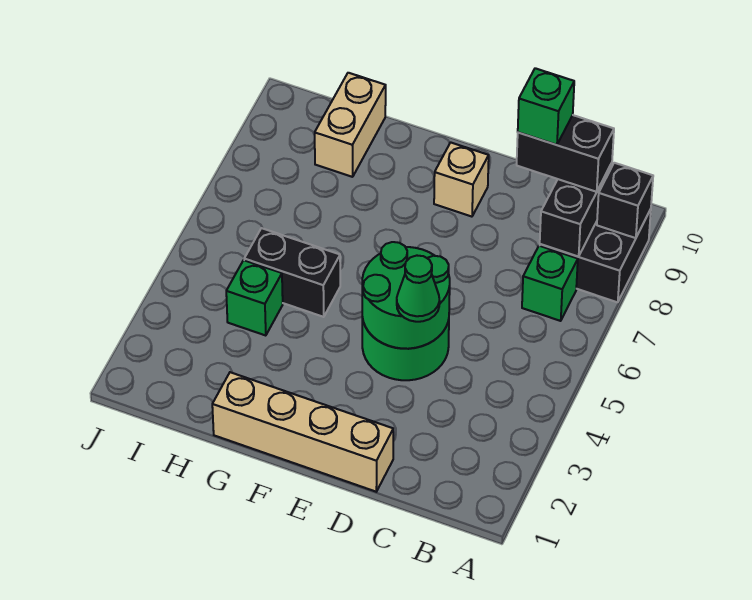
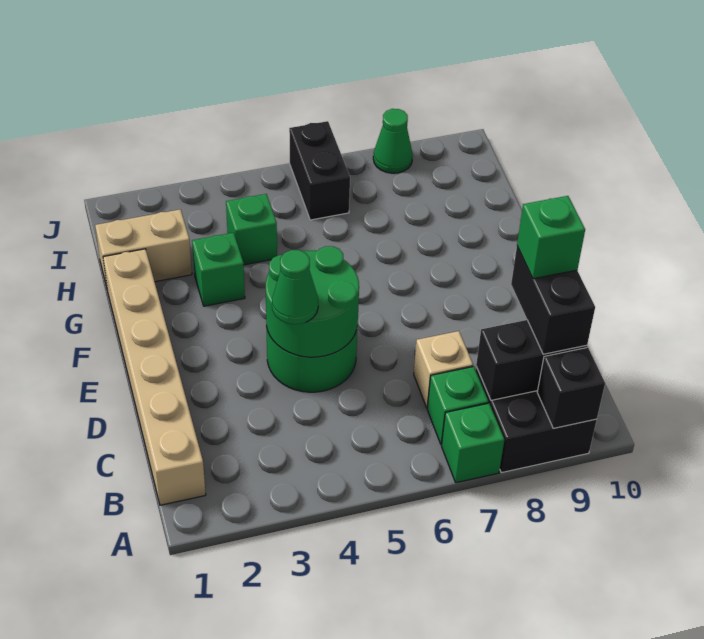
none -> green 1x1 brick [442,403,504,483]
tan 1x4 brick [212,372,393,492] -> tan 1x6 brick [103,249,206,505]
tan 1x1 brick [434,143,489,217] -> tan 1x1 brick moved to [414,331,473,408]
none -> green 1x1 brick [192,233,245,306]
black 1x2 brick [244,228,340,317] -> black 1x2 brick moved to [289,121,350,220]
tan 1x2 brick [315,73,386,177] -> tan 1x2 brick moved to [95,209,192,287]
none -> green 1x1 cone [373,109,413,173]

